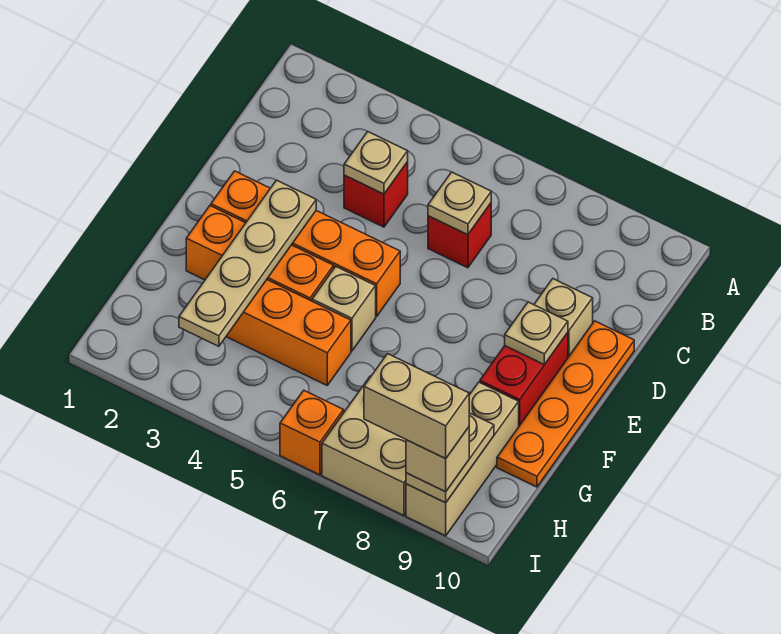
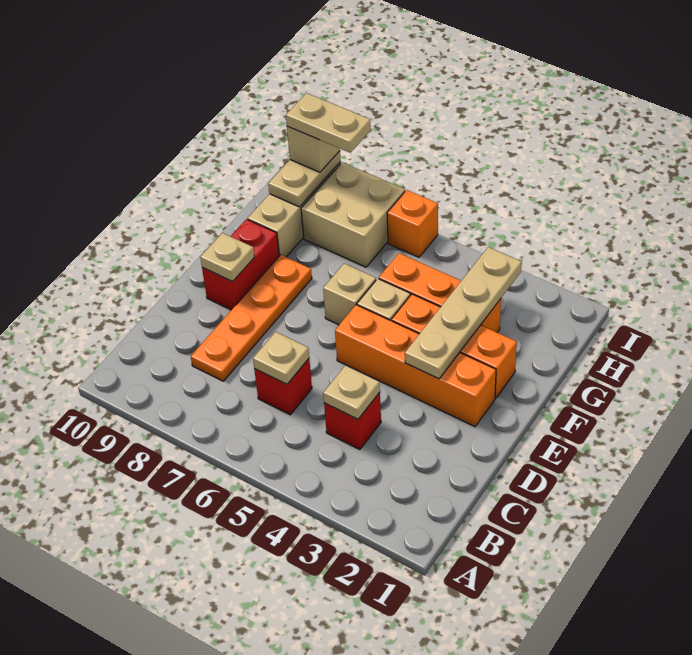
tan 1x1 brick [534,279,593,357] -> tan 1x1 brick moved to [323,263,376,325]
orange 1x4 plate [497,321,634,487] -> orange 1x4 plate moved to [191,255,312,381]
tan 1x2 brick [364,354,469,459] -> tan 1x2 plate [286,93,371,153]

